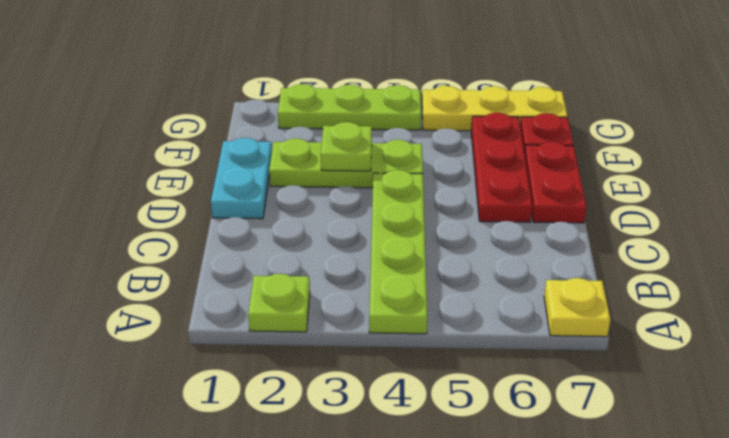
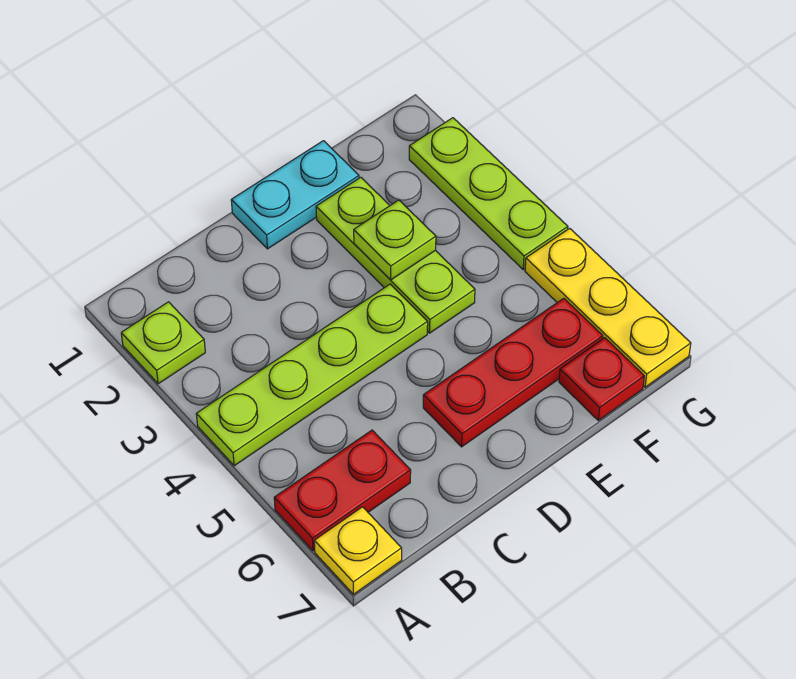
red 1x2 plate [525,142,587,223] -> red 1x2 plate moved to [274,430,411,551]

